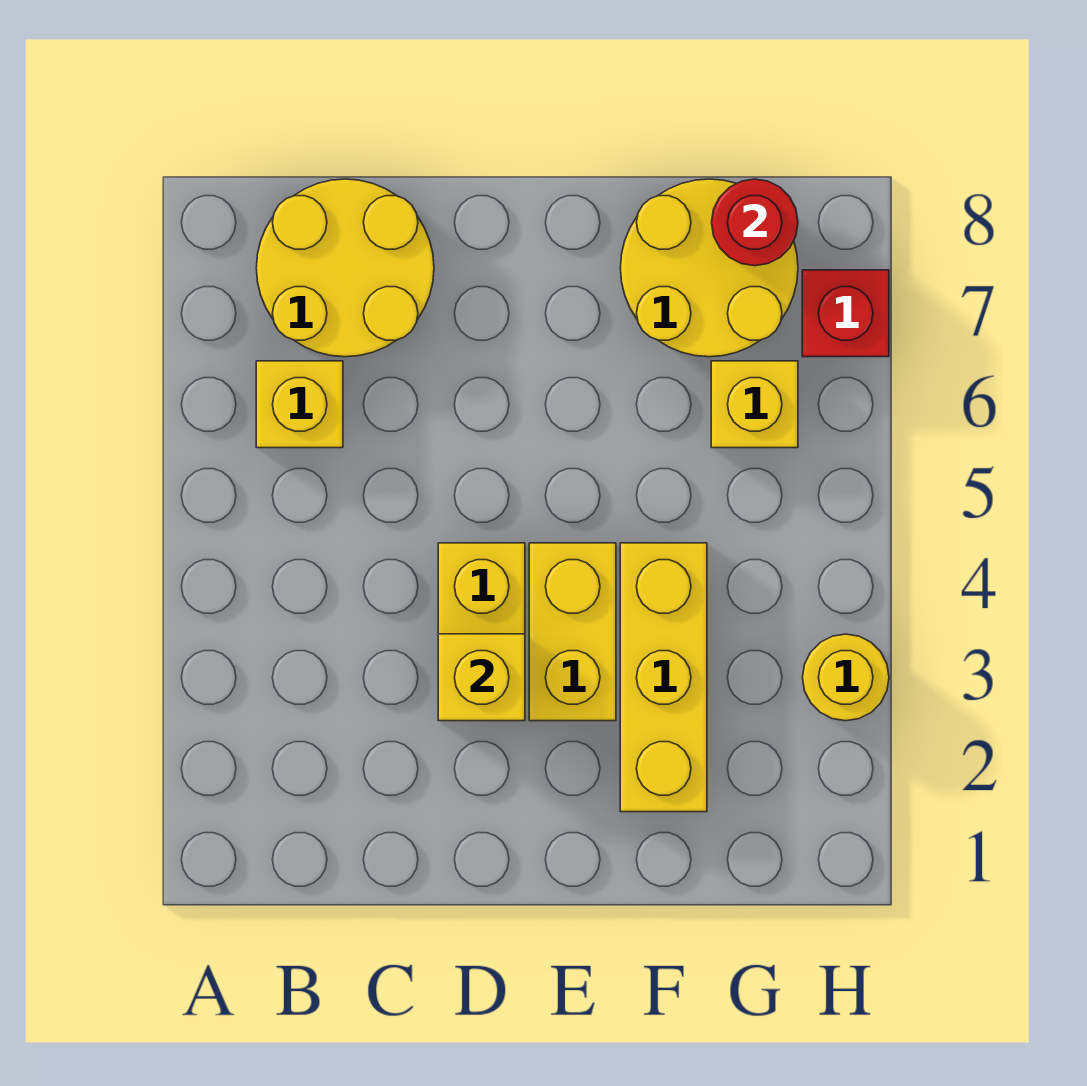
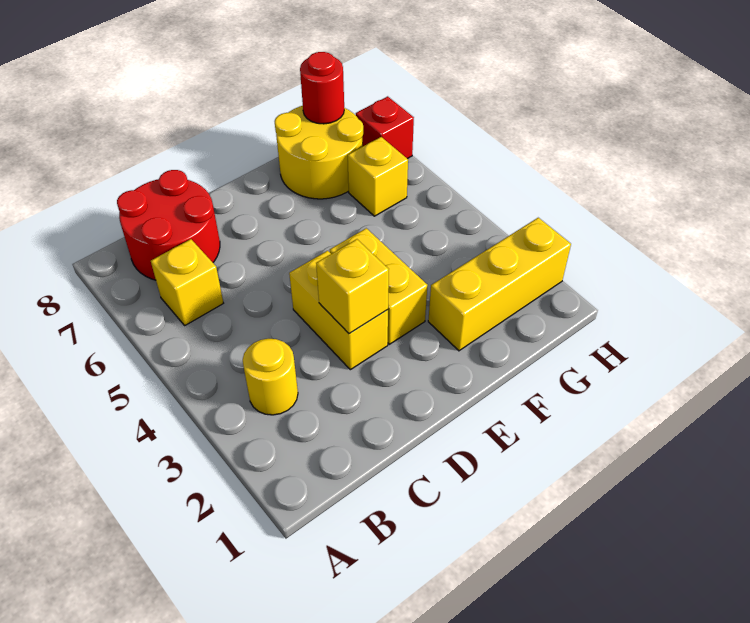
yellow 2x2 round brick [256,179,434,357] -> red 2x2 round brick [117,170,220,280]
yellow 1x3 brick [620,543,707,812] -> yellow 1x3 brick turned to [428,218,571,351]
yellow 1x1 round brick [803,634,889,721] -> yellow 1x1 round brick moved to [243,339,298,415]

